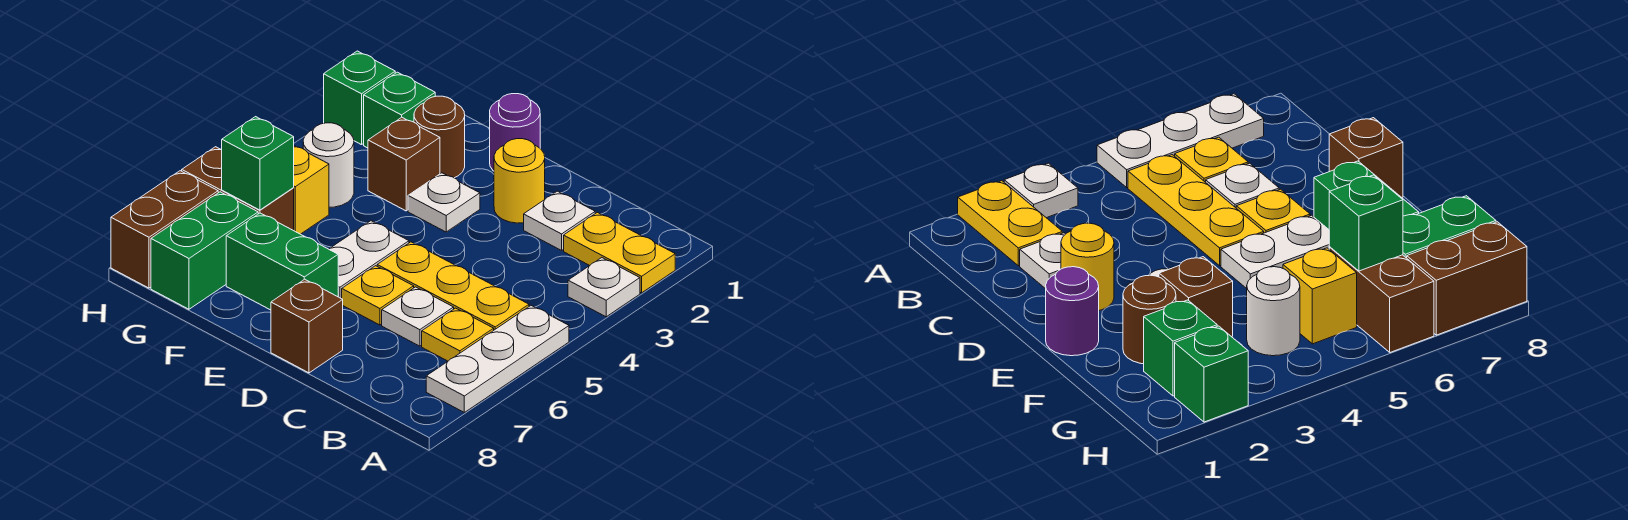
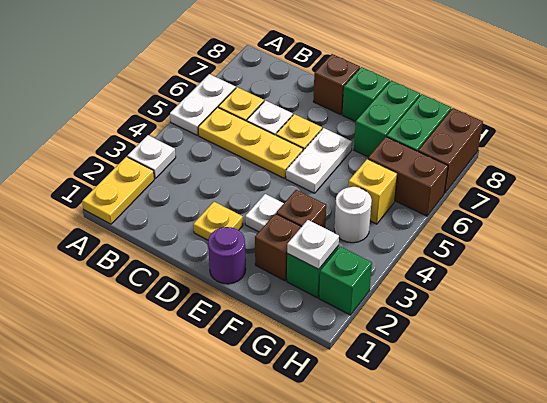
yellow 1x2 plate [564,212,675,293] -> yellow 1x2 plate turned to [82,157,154,224]
white 1x3 plate [426,306,569,412] -> white 1x2 plate [170,74,236,135]
white 1x1 plate [524,191,595,250] -> white 1x1 plate moved to [287,220,339,269]
yellow 1x1 round brick [494,139,545,223] -> yellow 1x1 plate [193,202,243,240]
green 1x2 brick [226,213,338,310] -> green 1x2 brick turned to [354,80,420,157]
brown 1x1 round brick [414,96,465,178] -> brown 1x1 brick [255,213,301,281]
green 1x1 brick [222,117,294,210] -> green 1x1 brick moved to [342,67,390,122]

